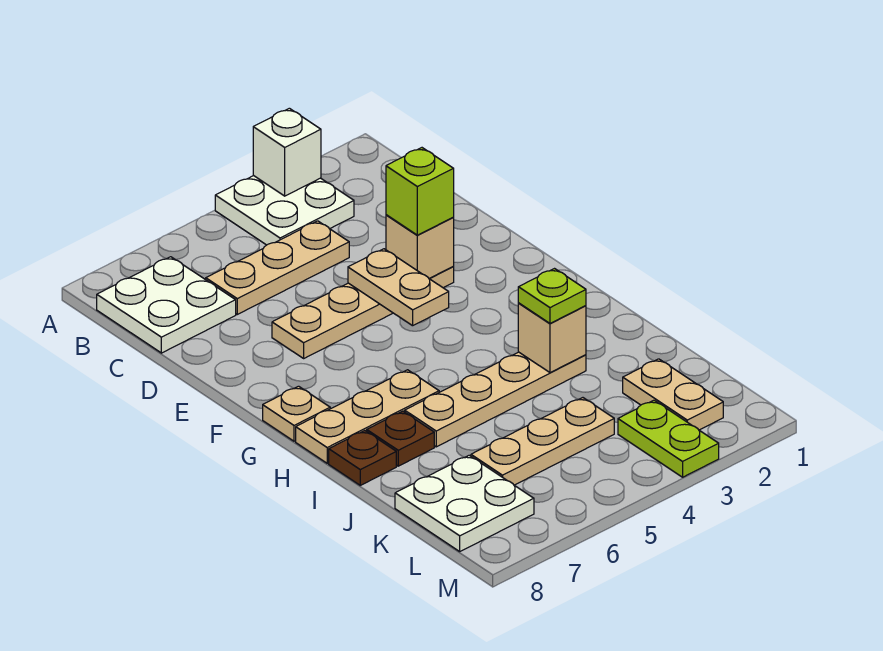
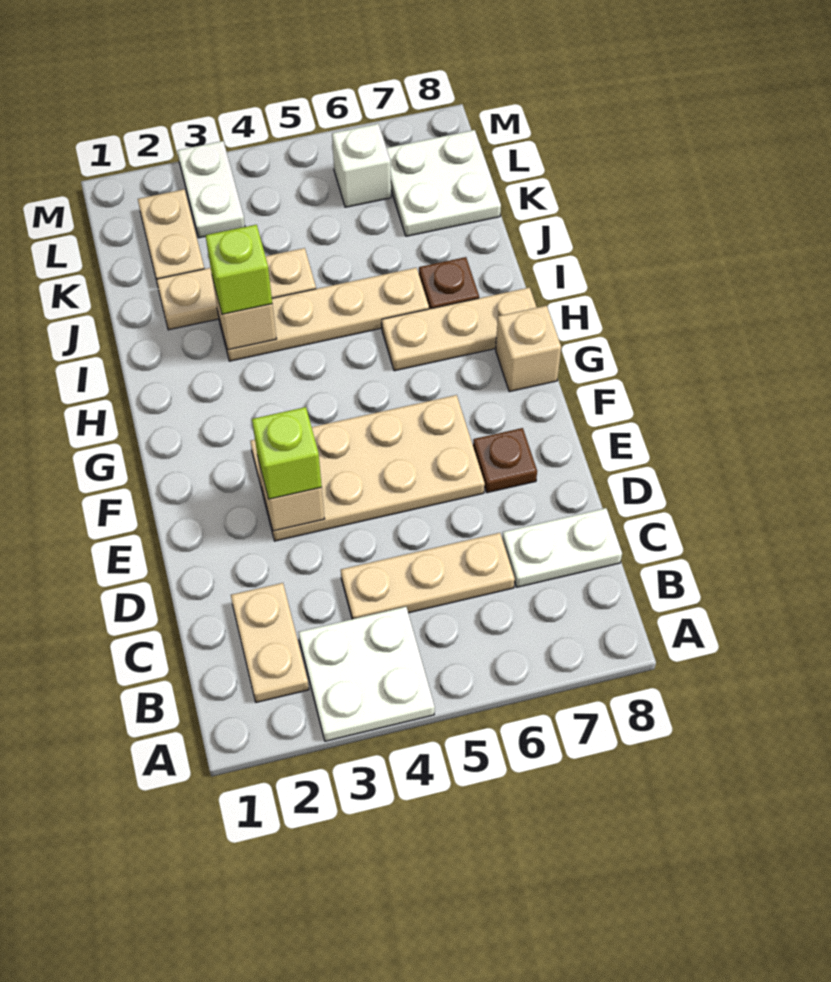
white 1x1 brick [253,108,321,196] -> white 1x1 brick moved to [332,124,391,207]
white 2x2 plate [97,257,236,353] -> white 1x2 plate [502,508,622,587]
tan 1x4 plate [272,267,454,358] -> tan 2x4 plate [250,395,485,541]
tan 1x2 plate [348,249,449,326] -> tan 1x2 plate moved to [231,583,309,702]
tan 1x1 plate [263,386,330,441] -> tan 1x1 brick [496,306,561,392]
lime 1x1 plate [518,269,586,323] -> lime 1x1 brick [205,225,272,314]
brown 1x1 plate [329,431,396,485] -> brown 1x1 plate moved to [473,428,537,493]
tan 1x3 plate [471,398,614,485] -> tan 1x3 plate moved to [156,248,316,330]
lime 1x2 plate [618,400,719,477] -> white 1x2 plate [177,141,245,238]

